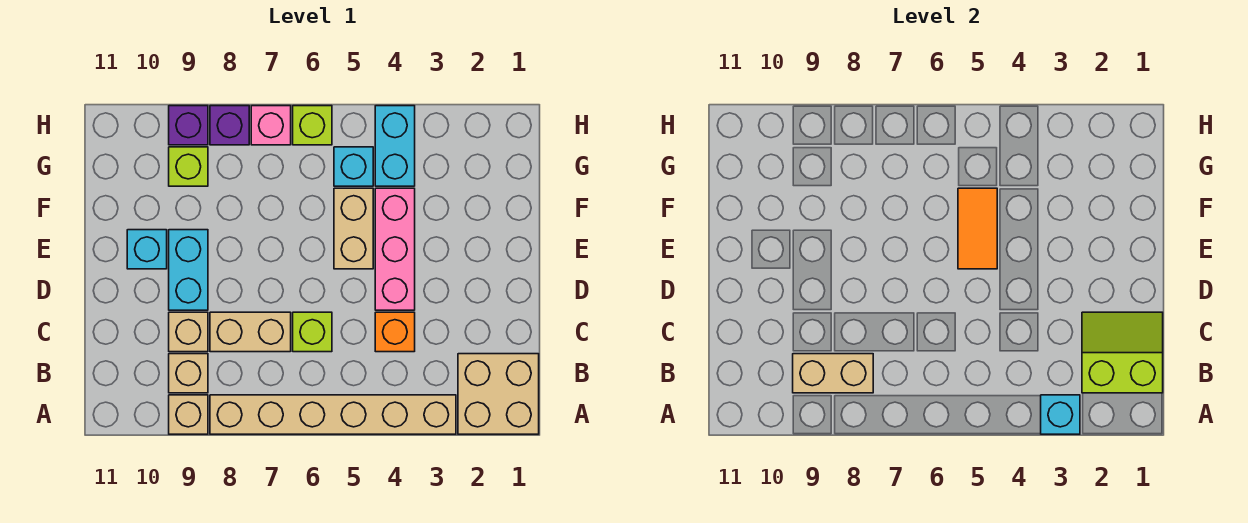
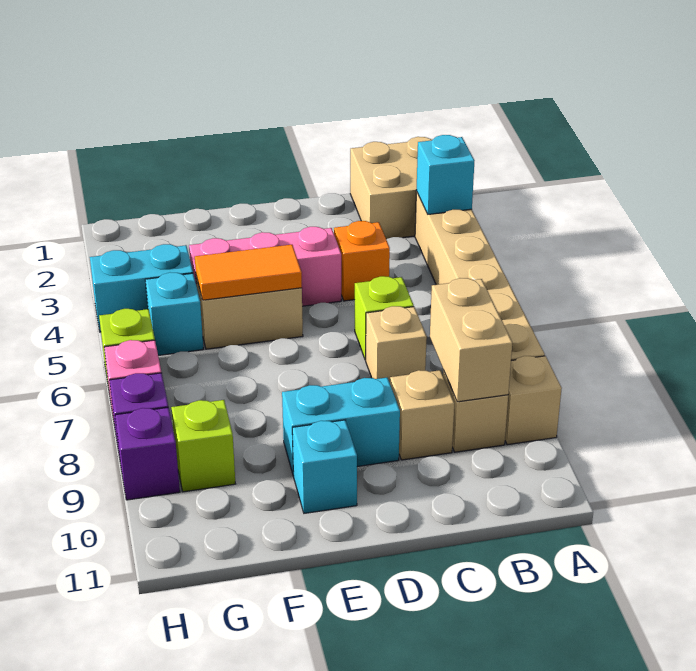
lime 2x2 slope [1082,312,1163,393] -> none
tan 1x2 brick [210,312,291,352] -> tan 1x1 brick [366,306,427,382]

